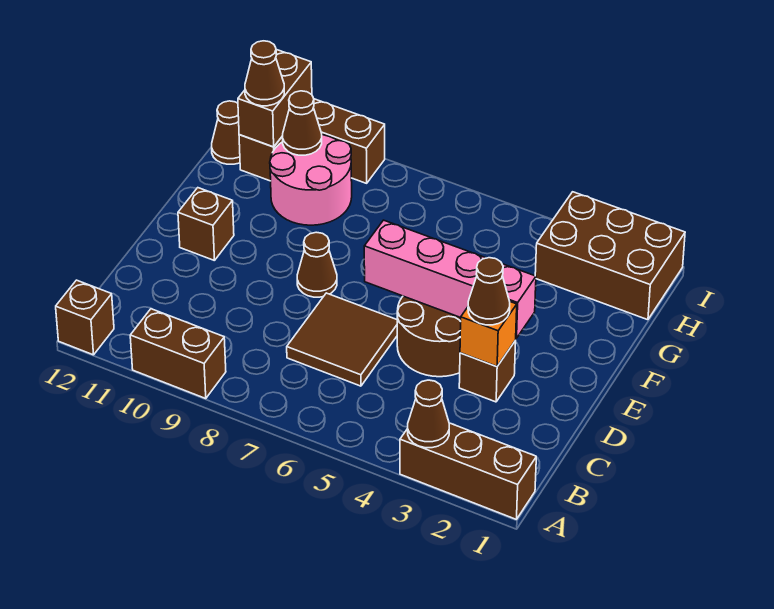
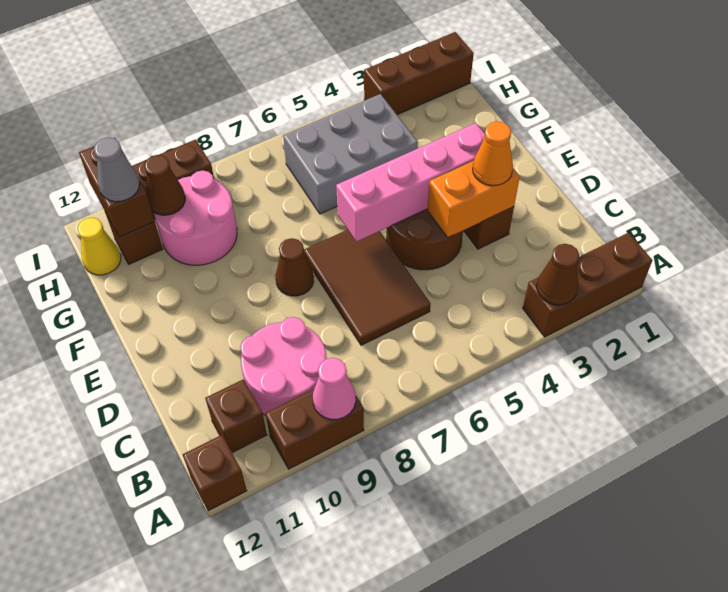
none -> pink 1x1 cone [313,358,356,419]
none -> pink 2x2 round brick [240,317,327,415]
brown 2x2 tile [287,293,397,386] -> brown 2x3 tile [304,230,431,345]
orange 1x1 brick [460,302,517,367] -> orange 1x2 brick [427,161,520,237]
brown 1x1 cone [468,258,510,325] -> orange 1x1 cone [473,121,513,186]
brown 1x1 brick [178,188,234,261] -> brown 1x1 brick moved to [205,379,267,453]
none -> grey 2x3 brick [283,94,418,214]
brown 2x3 brick [535,192,685,320] -> brown 1x3 brick [364,32,474,115]
brown 1x1 cone [245,41,284,106] -> grey 1x1 cone [94,137,140,202]
brown 1x1 cone [212,101,240,164] -> yellow 1x1 cone [78,217,121,275]

